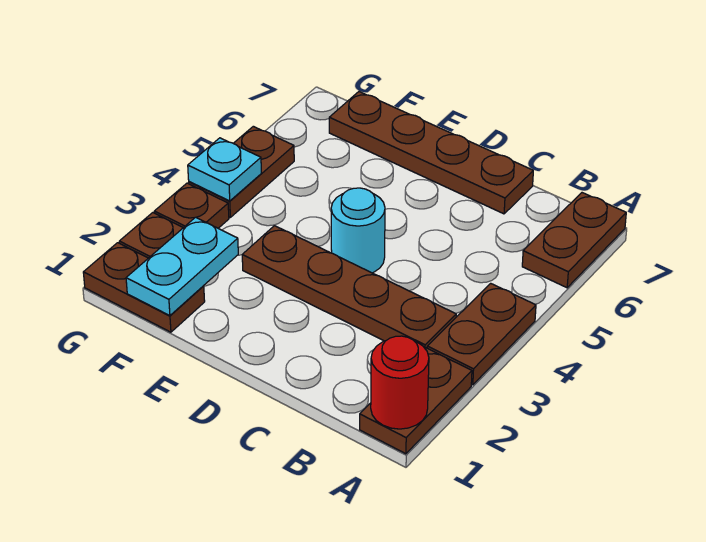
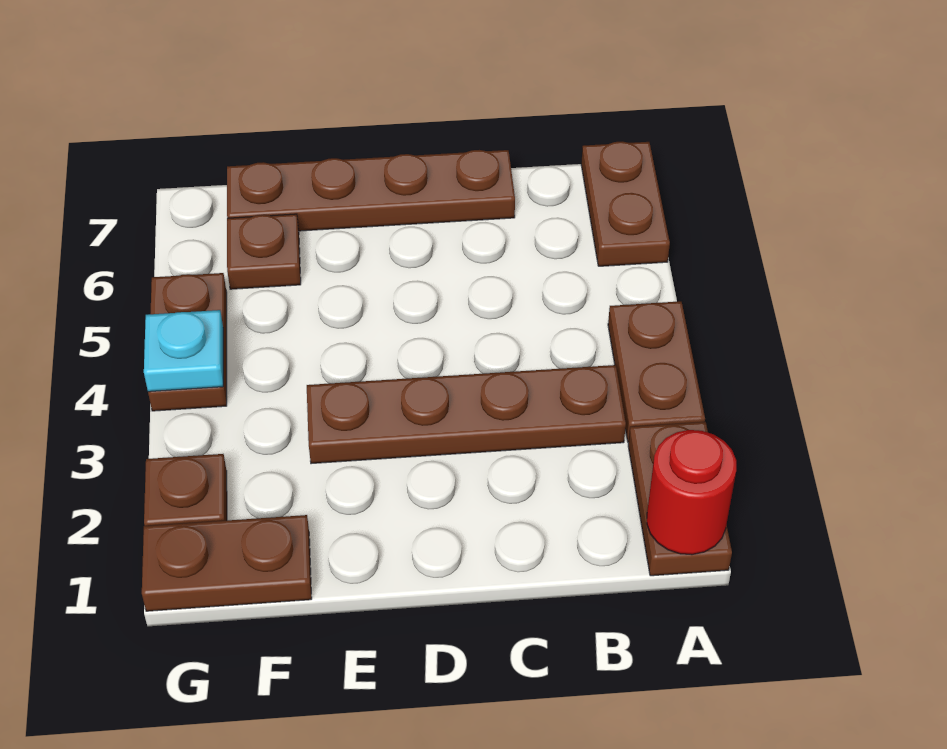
cyan 1x1 round brick [331,188,385,273] -> none
cyan 1x2 plate [126,217,238,316] -> none
brown 1x1 plate [154,183,229,228] -> brown 1x1 plate moved to [227,214,301,289]

